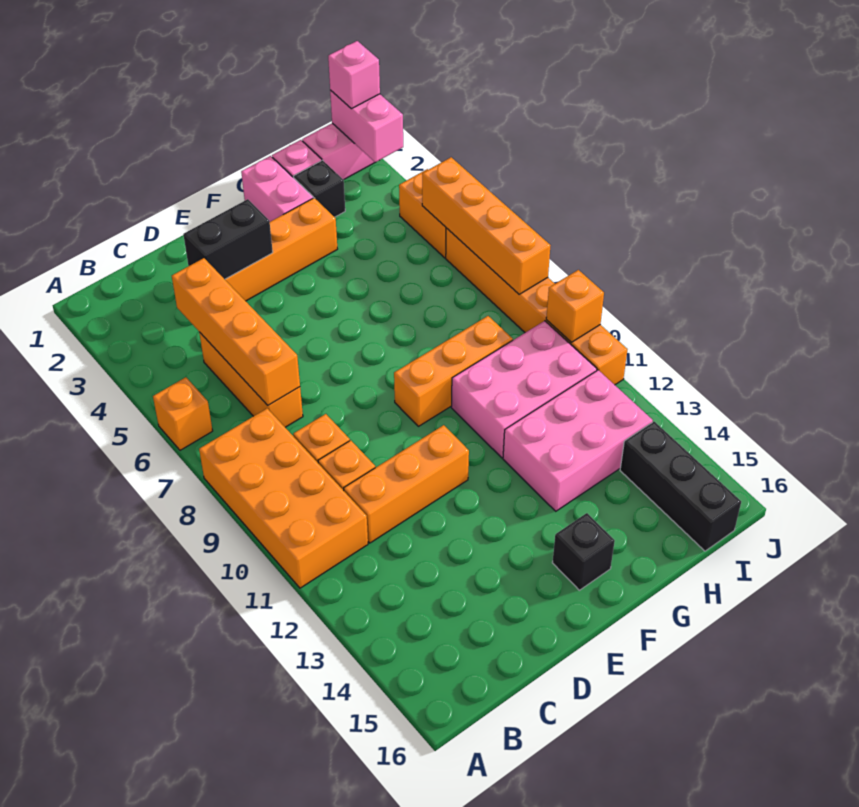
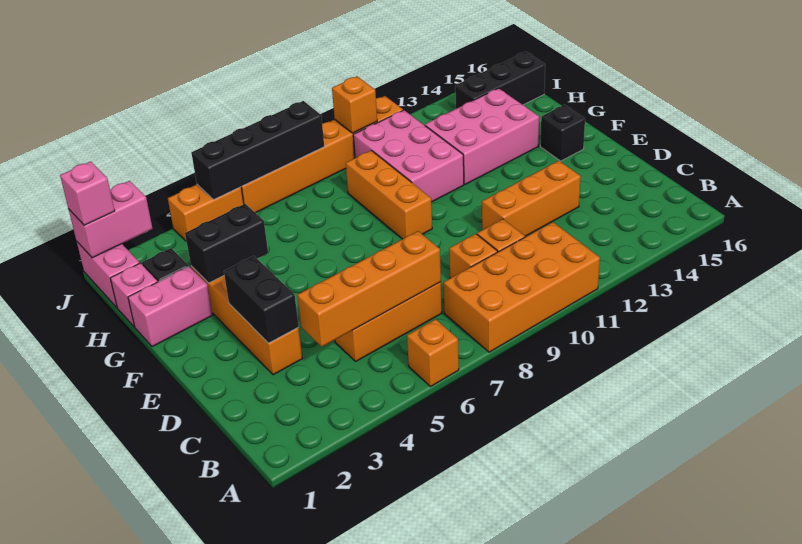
orange 1x3 brick [344,425,469,543] -> orange 1x3 brick turned to [482,161,581,236]
none -> black 1x2 brick [185,204,268,283]
pink 2x3 brick [503,370,653,511] -> pink 2x3 brick turned to [425,88,539,185]
orange 1x4 brick [422,157,551,294] -> black 1x4 brick [191,101,324,200]

